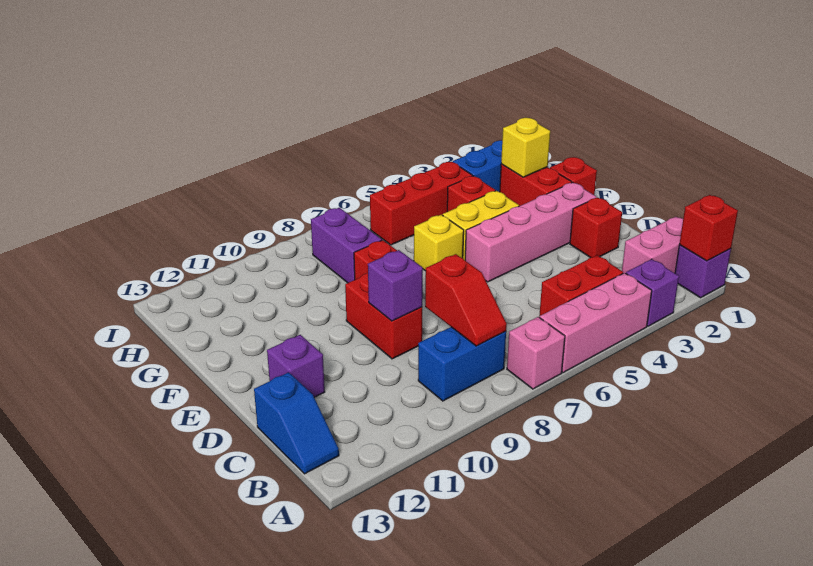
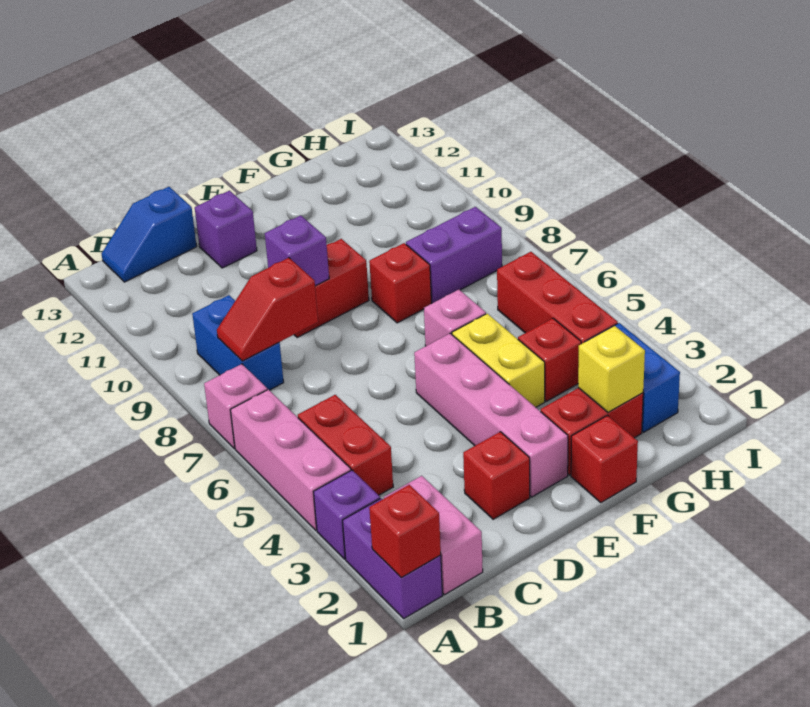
purple 1x1 brick [675,245,731,298] -> purple 1x2 brick [343,498,443,618]
yellow 1x1 brick [414,215,464,271] -> pink 1x1 brick [424,290,486,346]

